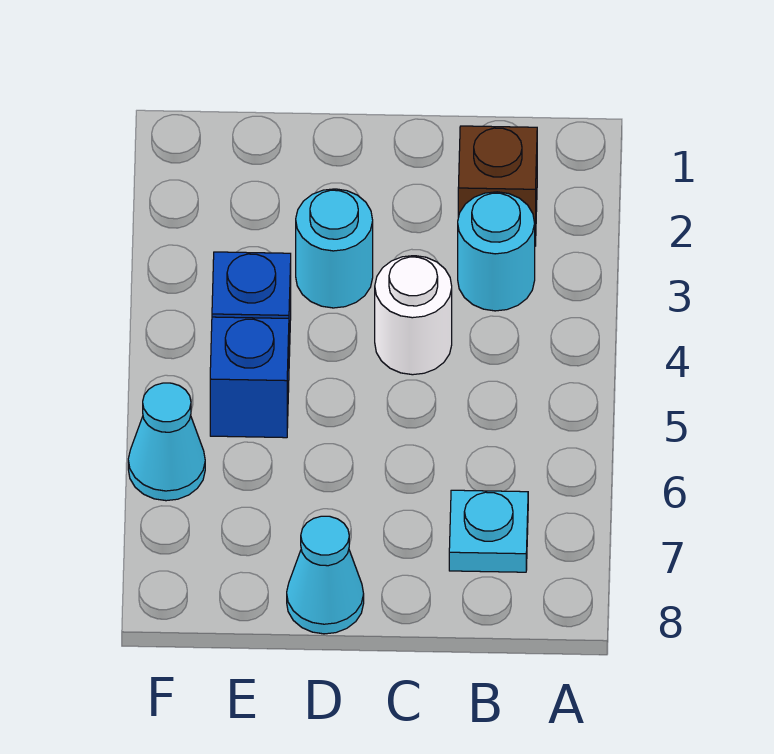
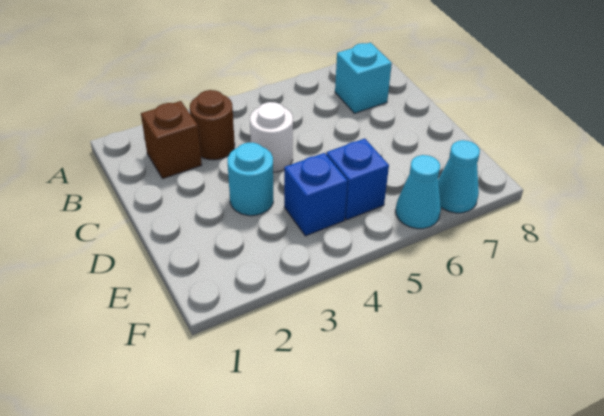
cyan 1x1 round brick [458,192,535,311] -> brown 1x1 round brick [190,90,235,160]
cyan 1x1 plate [449,490,528,572] -> cyan 1x1 brick [335,43,392,113]
cyan 1x1 cone [287,516,364,634] -> cyan 1x1 cone moved to [438,140,480,213]

